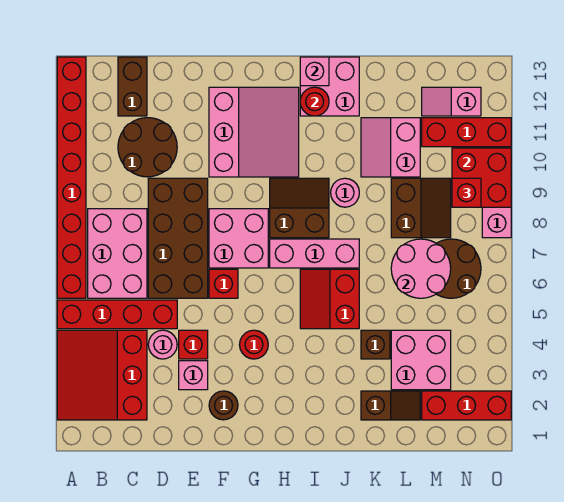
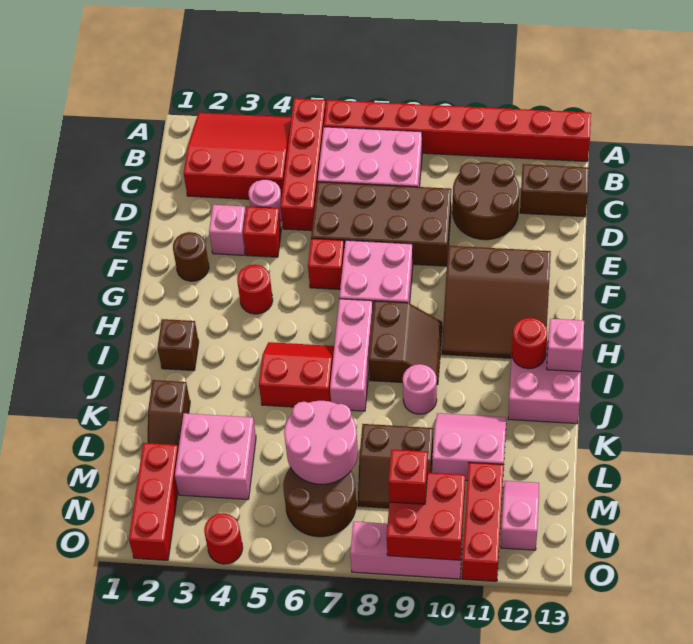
pink 3x3 slope [209,87,299,177] -> brown 3x3 slope [442,246,551,358]
brown 1x1 brick [361,330,390,359] -> brown 1x1 brick moved to [157,319,199,371]
none -> red 1x1 round brick [204,513,243,564]

